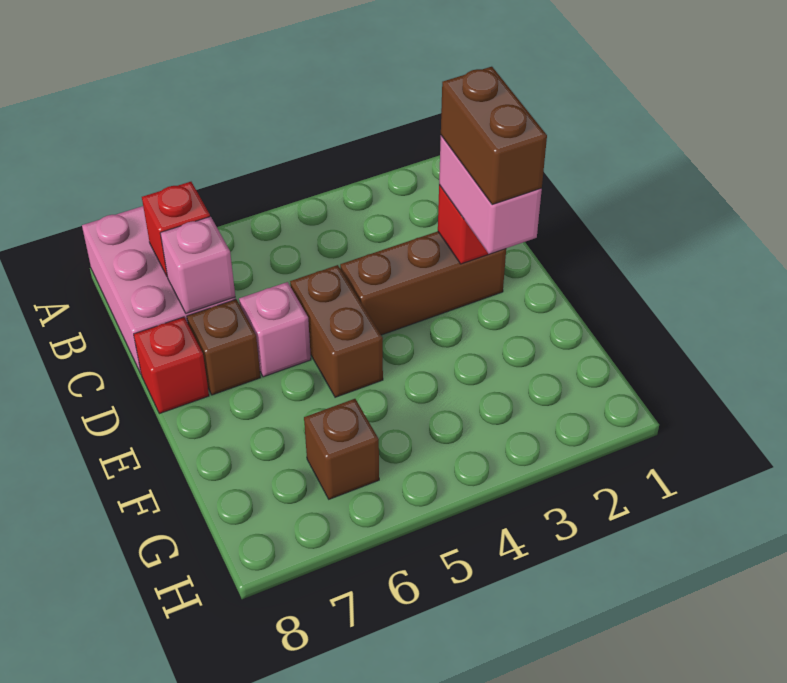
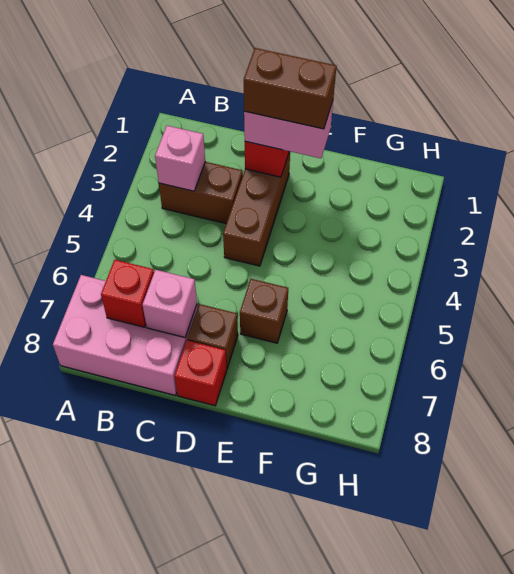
brown 1x2 brick [290,265,383,397] -> brown 1x2 brick moved to [159,162,243,224]
pink 1x1 brick [239,282,311,377] -> pink 1x1 brick moved to [155,126,205,191]
brown 1x1 brick [304,399,379,499] -> brown 1x1 brick moved to [240,279,288,343]

